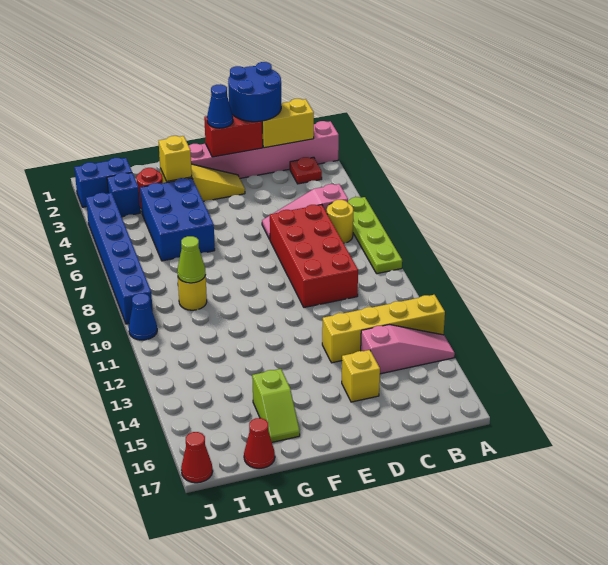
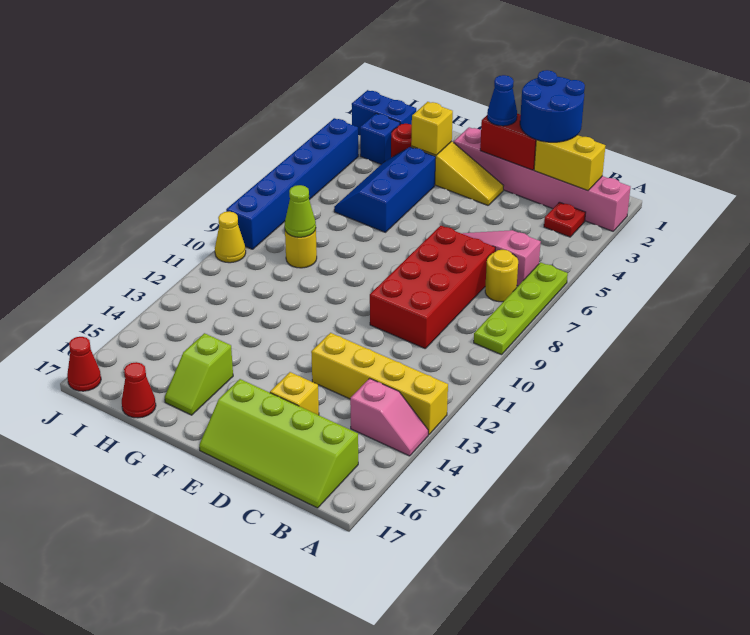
pink 1x3 slope [361,325,455,374] -> pink 1x2 slope [350,378,428,456]
none -> lime 2x4 slope [199,379,358,508]
blue 2x3 brick [140,178,215,261] -> blue 2x3 slope [334,147,436,232]
blue 1x1 cone [129,293,157,340] -> yellow 1x1 cone [215,212,246,263]

